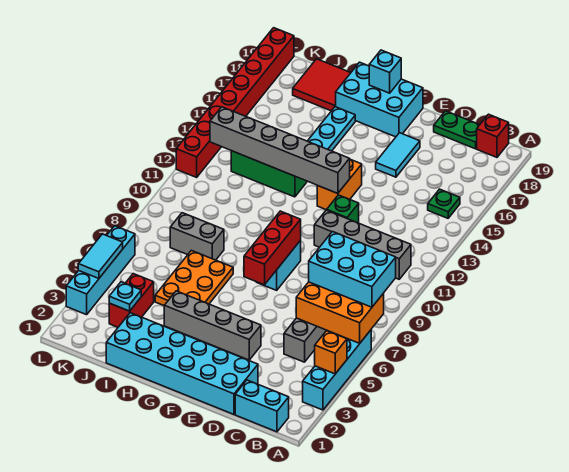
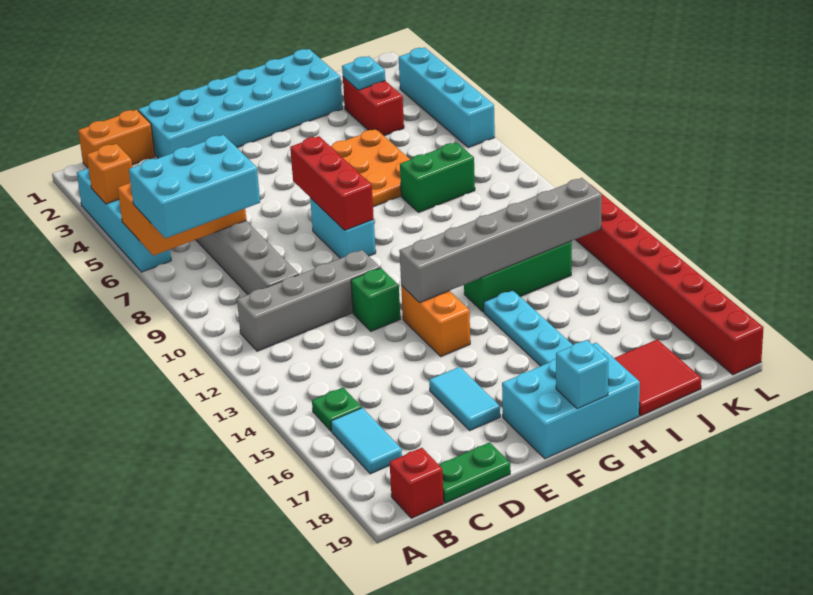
cyan 1x2 brick [235,380,289,432] -> orange 1x2 brick [78,110,155,168]
grey 1x4 brick [164,291,261,360] -> none
grey 1x2 brick [170,213,224,260] -> green 1x2 brick [400,142,475,213]
cyan 1x2 tile [78,234,123,279] -> cyan 1x2 tile moved to [331,408,402,474]

